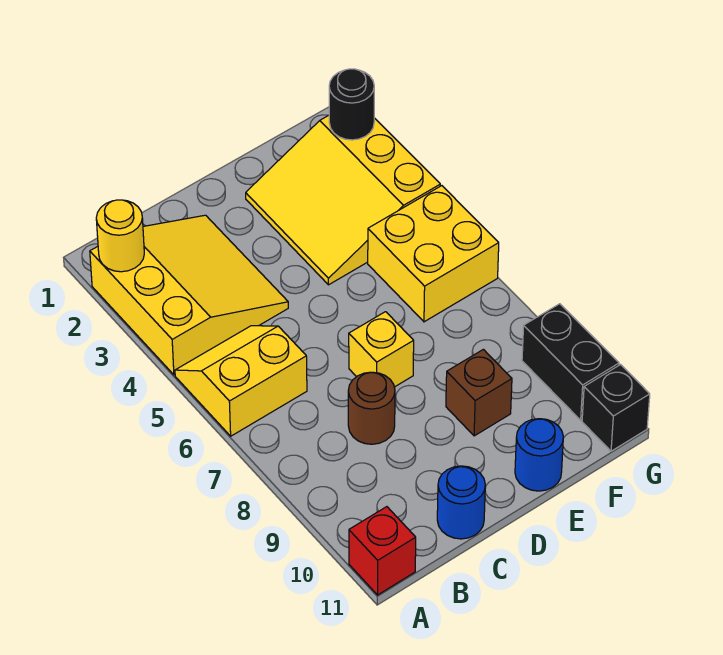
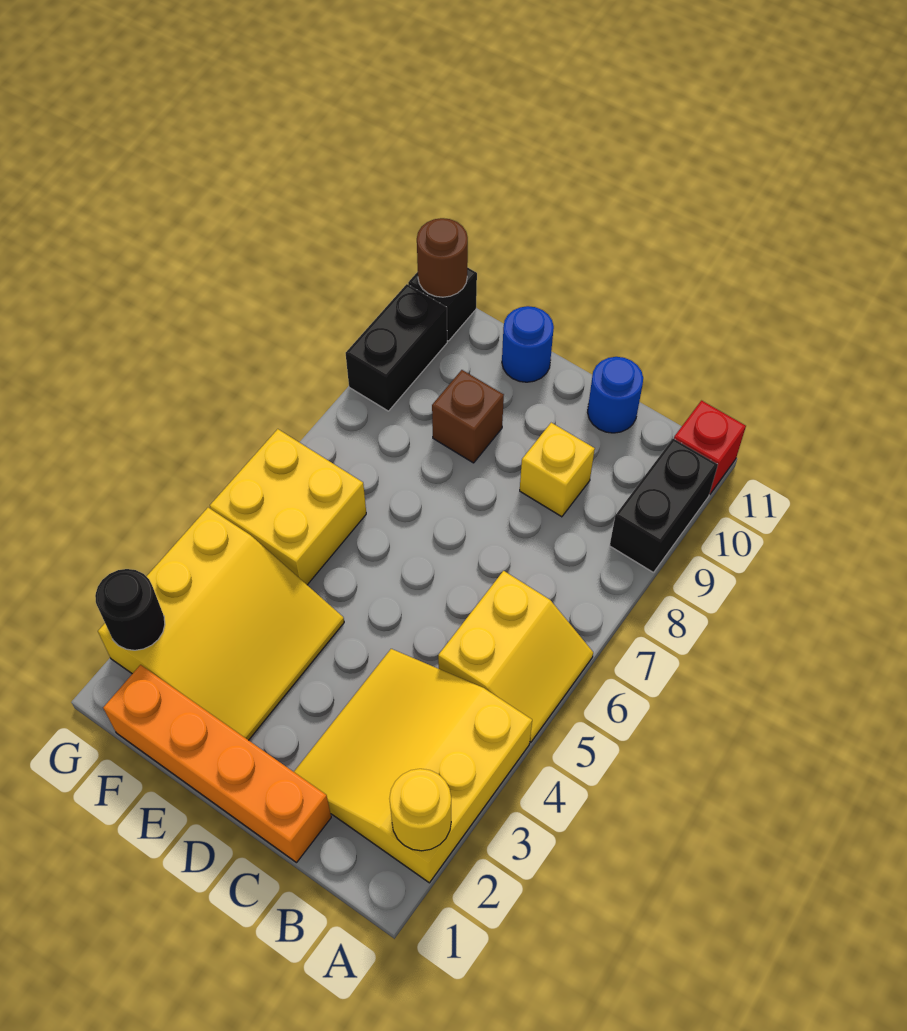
yellow 2x2 slope [175,326,307,436] -> yellow 2x2 slope turned to [438,571,593,742]
none -> black 1x2 brick [610,439,718,573]
none -> orange 1x4 brick [103,665,331,863]
brown 1x1 round brick [348,372,395,444] -> brown 1x1 round brick moved to [417,218,468,297]
yellow 1x1 brick [349,312,414,387] -> yellow 1x1 brick moved to [520,423,595,517]

